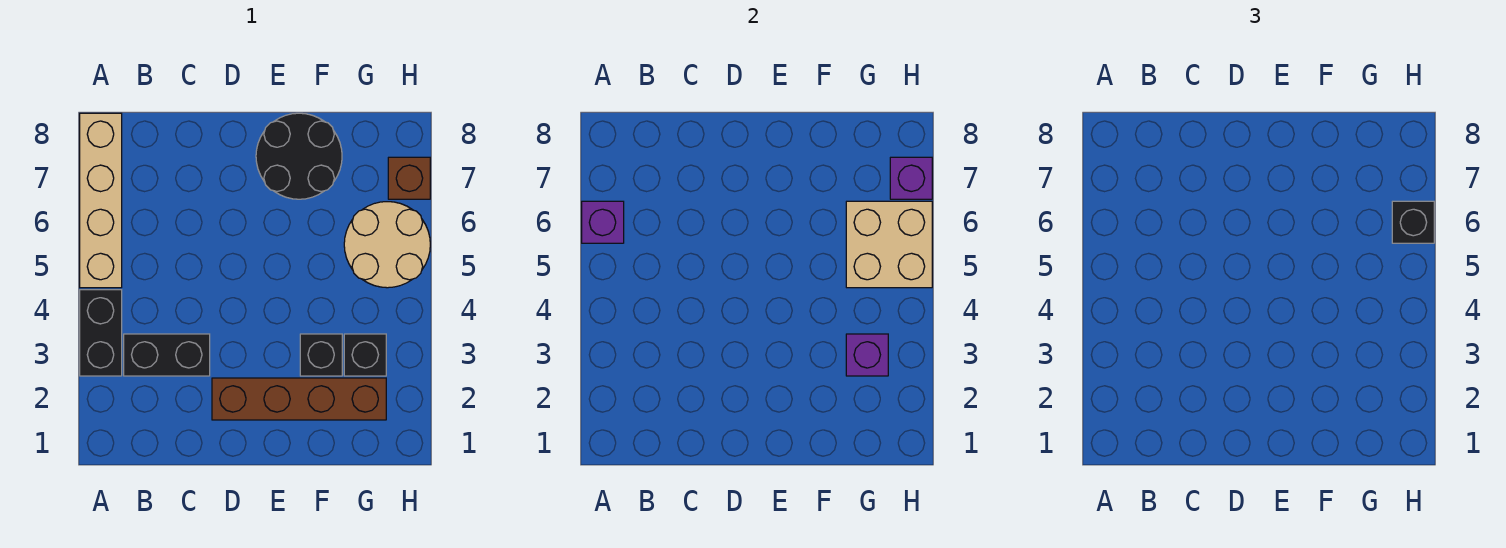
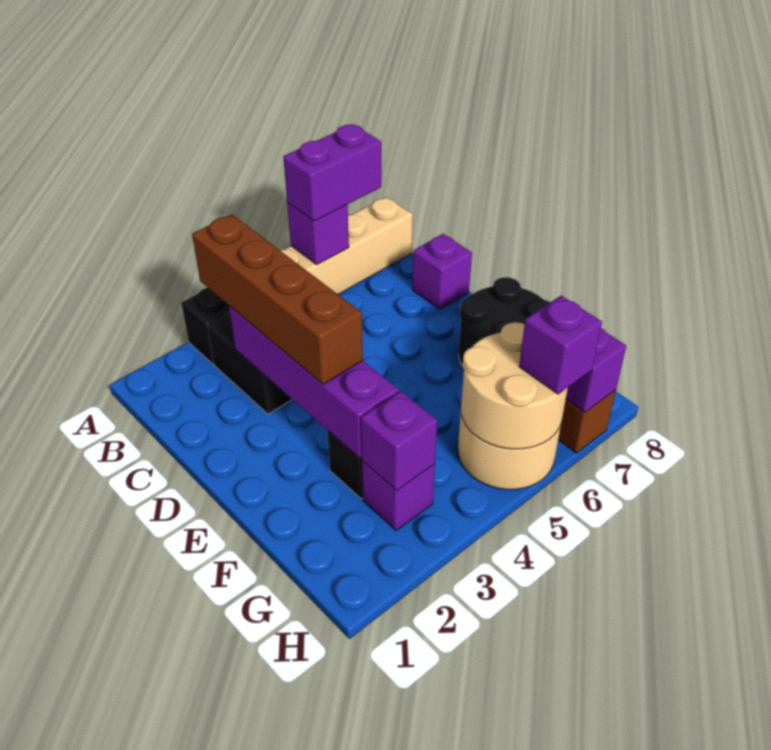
none -> purple 1x2 brick [283,124,381,221]
none -> purple 1x4 brick [229,306,399,459]
none -> purple 1x1 brick [412,234,472,309]
brown 1x4 brick [212,378,386,420] -> brown 1x4 brick moved to [192,215,363,384]
black 1x1 brick [344,334,386,376] -> purple 1x1 brick [362,461,435,531]
tan 2x2 brick [846,201,932,288] -> tan 2x2 round brick [461,322,568,449]
black 1x1 brick [1392,201,1434,243] -> purple 1x1 brick [519,296,602,394]

